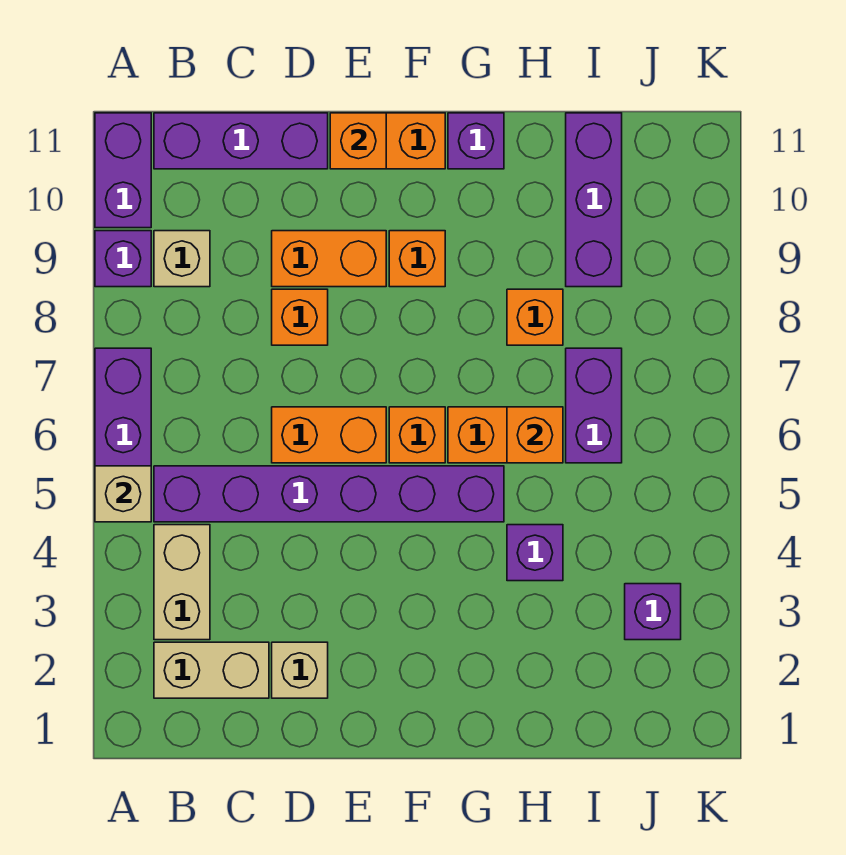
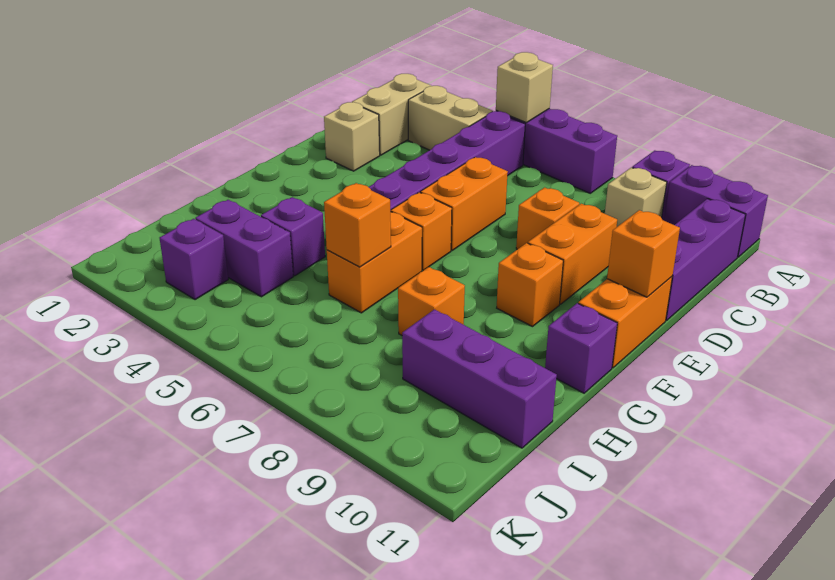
purple 1x2 brick [566,348,622,463] -> purple 1x2 brick moved to [195,200,293,297]

